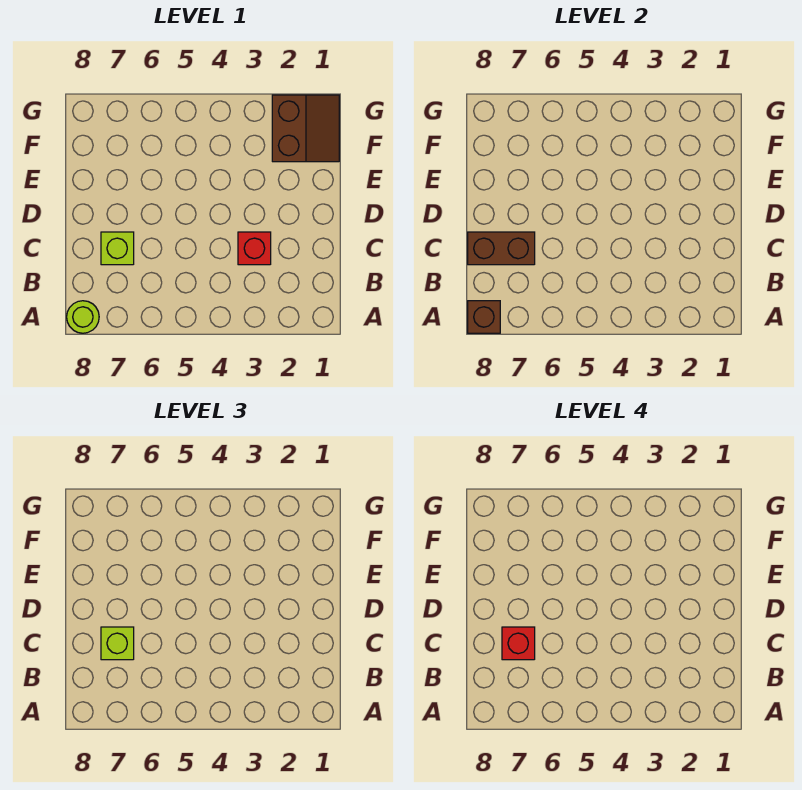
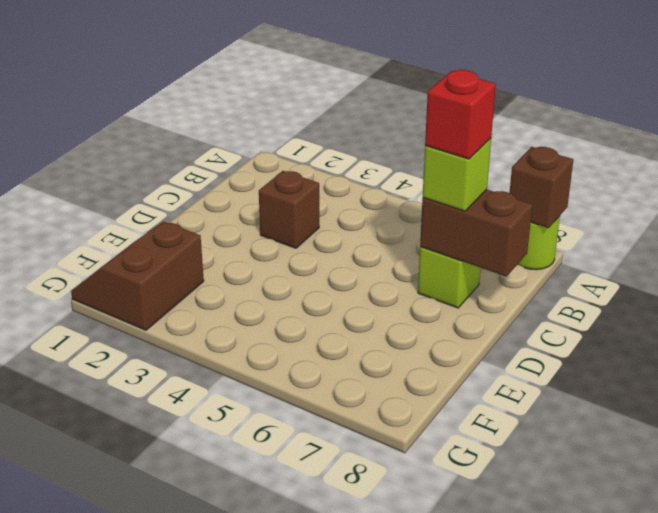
red 1x1 brick [238,232,271,265] -> brown 1x1 brick [259,171,319,248]

